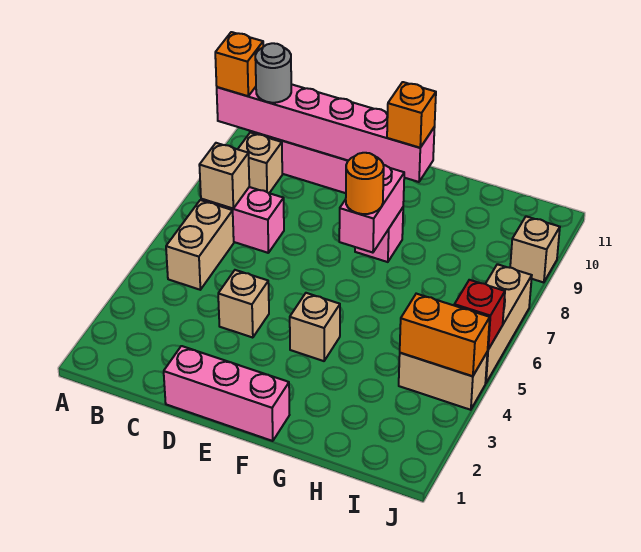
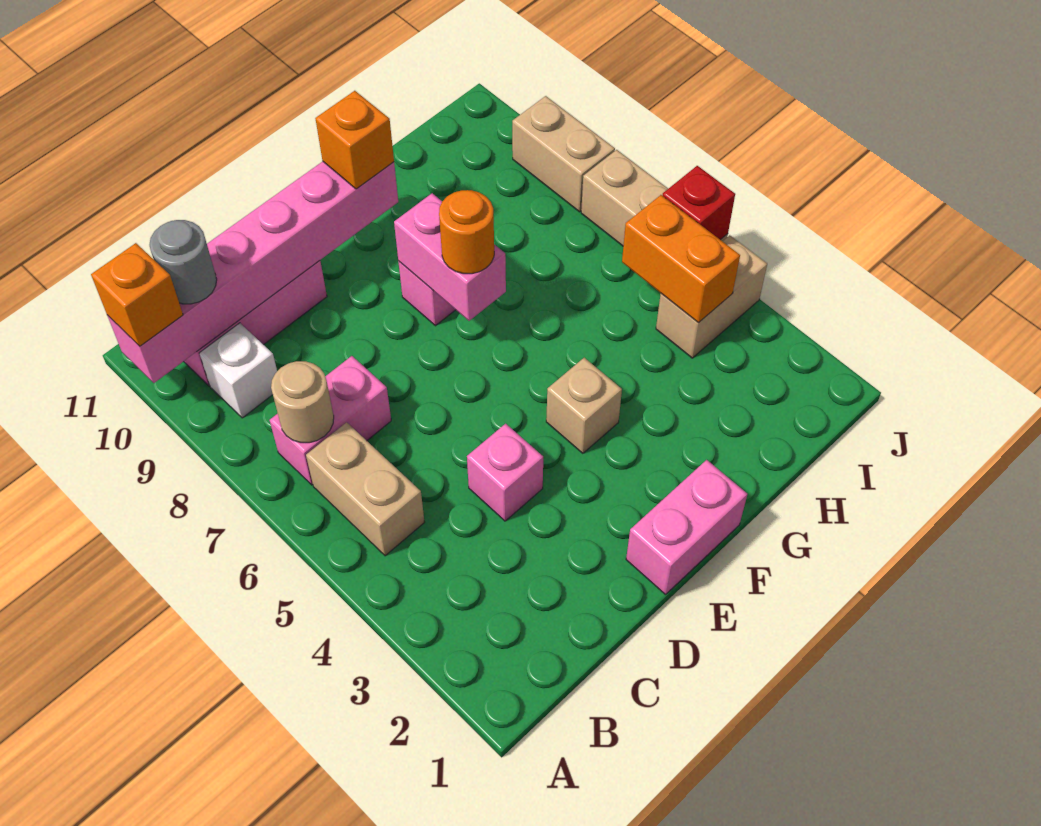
tan 1x1 brick [199,143,249,209] -> tan 1x1 round brick [271,361,334,443]
tan 1x1 brick [238,132,282,193] -> white 1x1 brick [199,323,277,418]
pink 1x3 brick [164,346,289,441] -> pink 1x2 brick [626,460,747,595]
tan 1x1 brick [218,270,269,338] -> pink 1x1 brick [467,424,543,521]
orange 1x2 brick [400,294,490,376] -> orange 1x2 brick turned to [622,195,740,323]
tan 1x1 brick [510,216,560,282] -> tan 1x2 brick [512,96,615,212]

